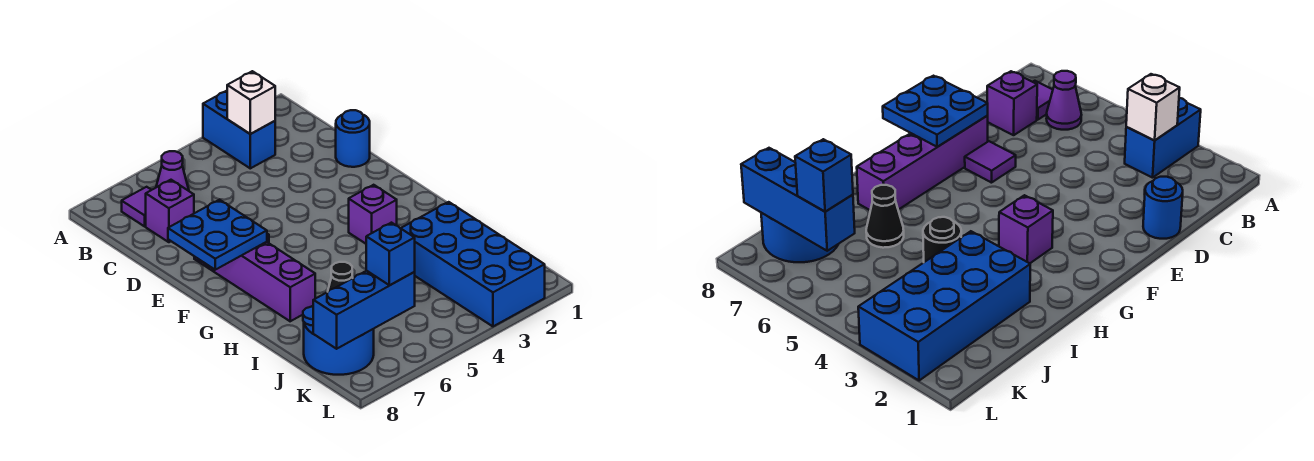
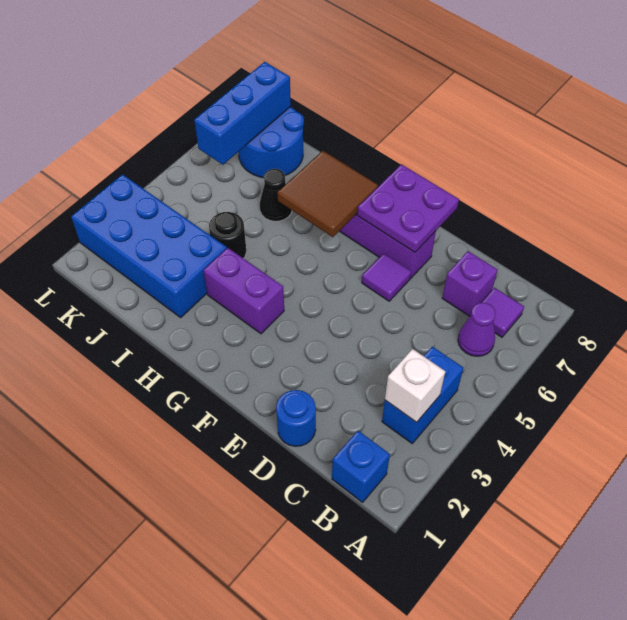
blue 1x2 brick [203,91,275,168] -> blue 1x2 brick turned to [382,347,463,443]
blue 2x2 plate [168,200,267,270] -> purple 2x2 plate [357,164,459,252]
purple 1x1 brick [349,185,397,244] -> purple 1x2 brick [203,248,284,334]
none -> brown 2x2 tile [277,151,378,237]
blue 1x1 brick [366,223,415,285] -> blue 1x1 brick moved to [332,431,390,502]

